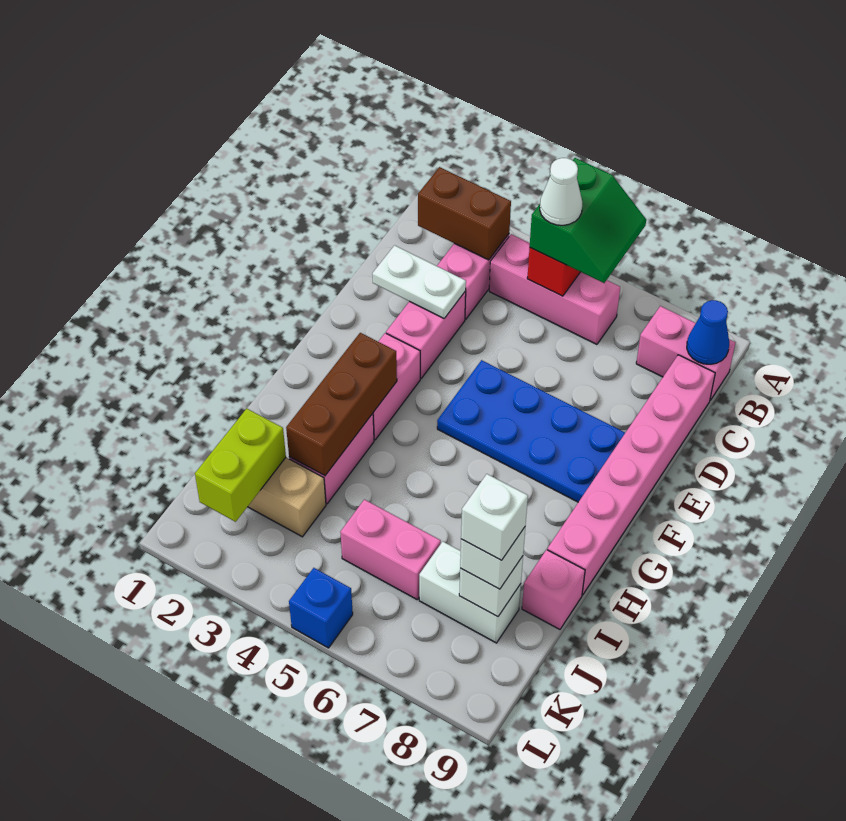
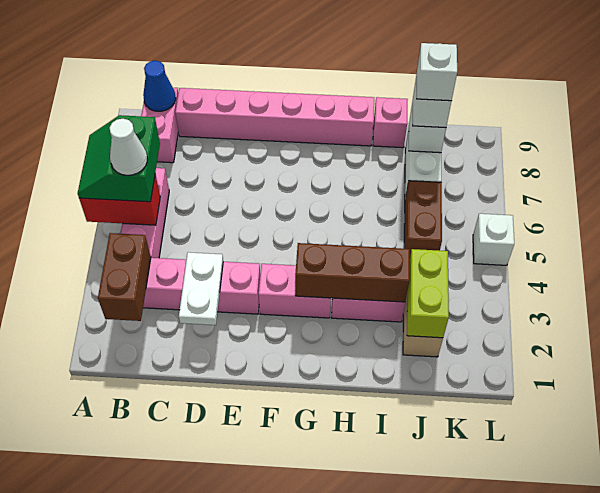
green 2x2 slope [530,158,646,283] -> green 2x2 slope turned to [78,115,160,202]
blue 2x4 plate [437,360,625,502] -> none
lime 1x2 brick [195,409,286,522] -> lime 1x2 brick turned to [407,249,449,338]
pink 1x2 brick [340,499,441,599] -> brown 1x2 brick [404,181,442,255]
blue 1x1 brick [289,568,353,648] -> white 1x1 brick [473,214,514,265]

